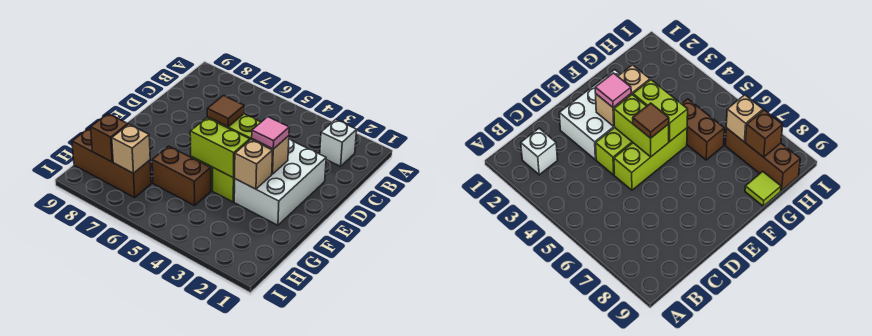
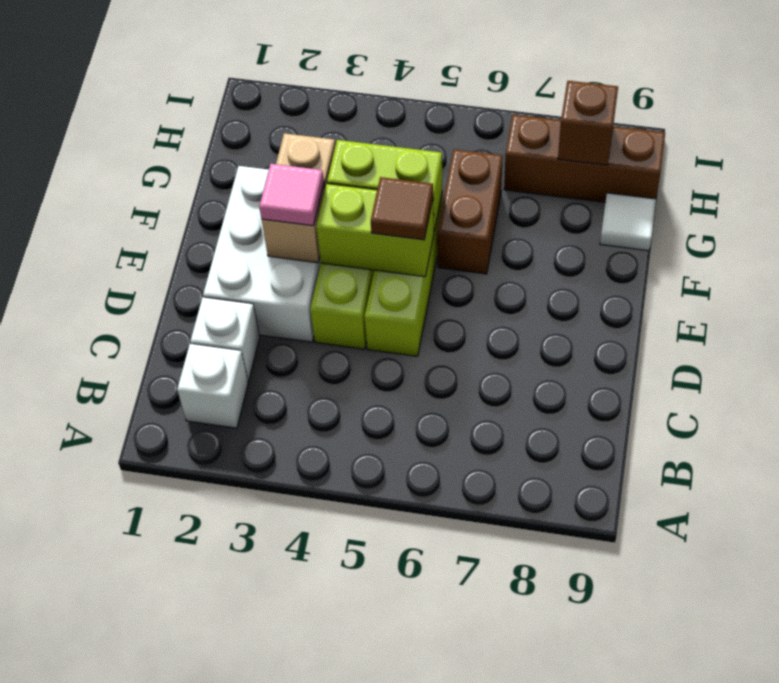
none -> white 1x1 brick [190,297,260,381]
brown 1x2 brick [152,146,211,205] -> brown 1x2 brick turned to [437,149,503,274]
lime 1x1 tile [745,171,781,206] -> white 1x1 tile [600,193,656,251]
tan 1x1 brick [112,124,150,173] -> none

